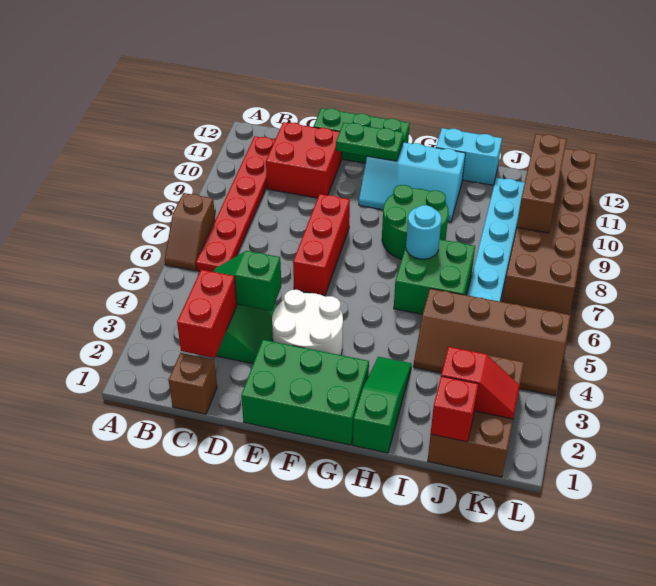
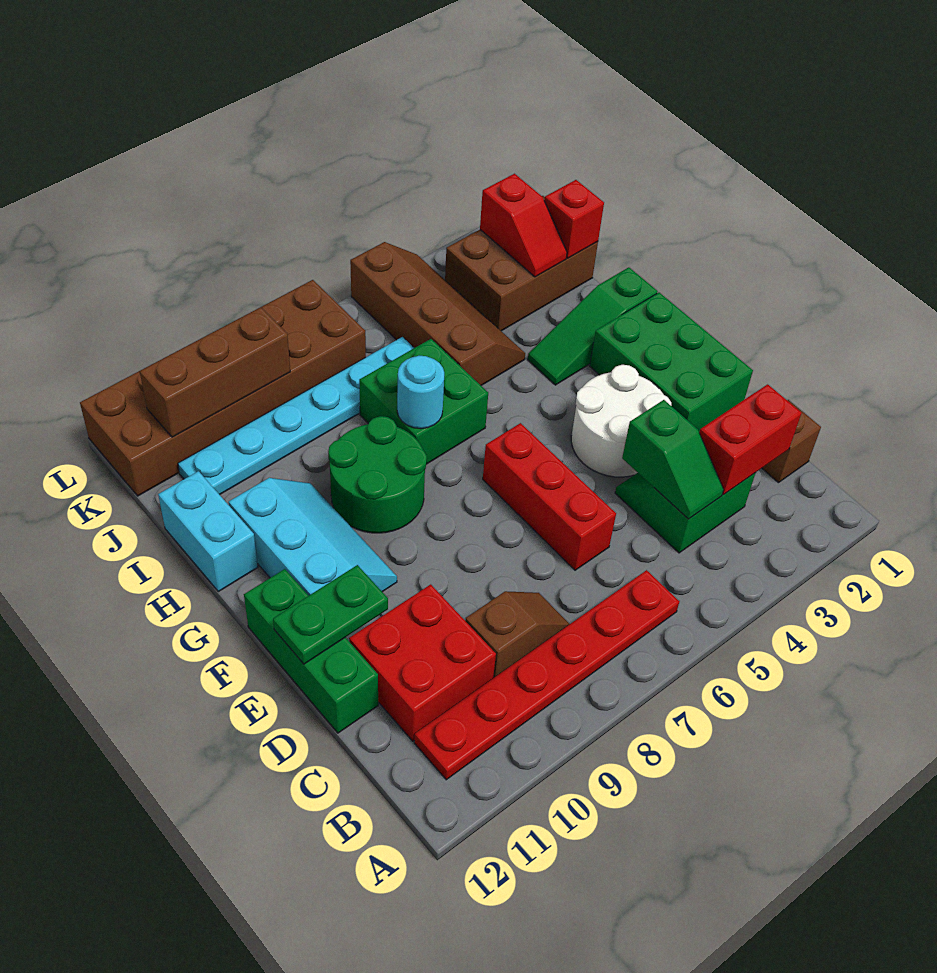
brown 1x2 slope [165,193,215,271] -> brown 1x2 slope moved to [465,591,569,678]
red 1x3 brick [293,194,350,296] -> red 1x3 brick turned to [483,423,616,570]
green 1x2 plate [336,123,404,161] -> green 1x2 plate turned to [273,565,388,664]
red 1x2 slope [441,347,520,419] -> red 1x2 slope turned to [480,174,567,277]

